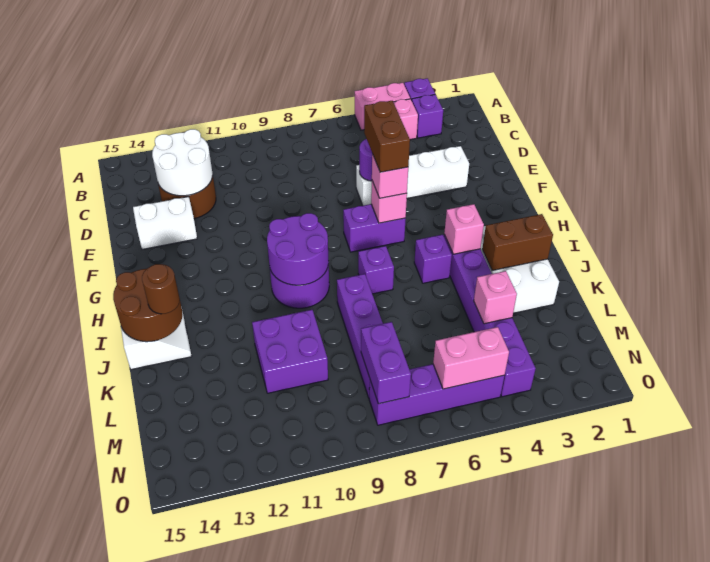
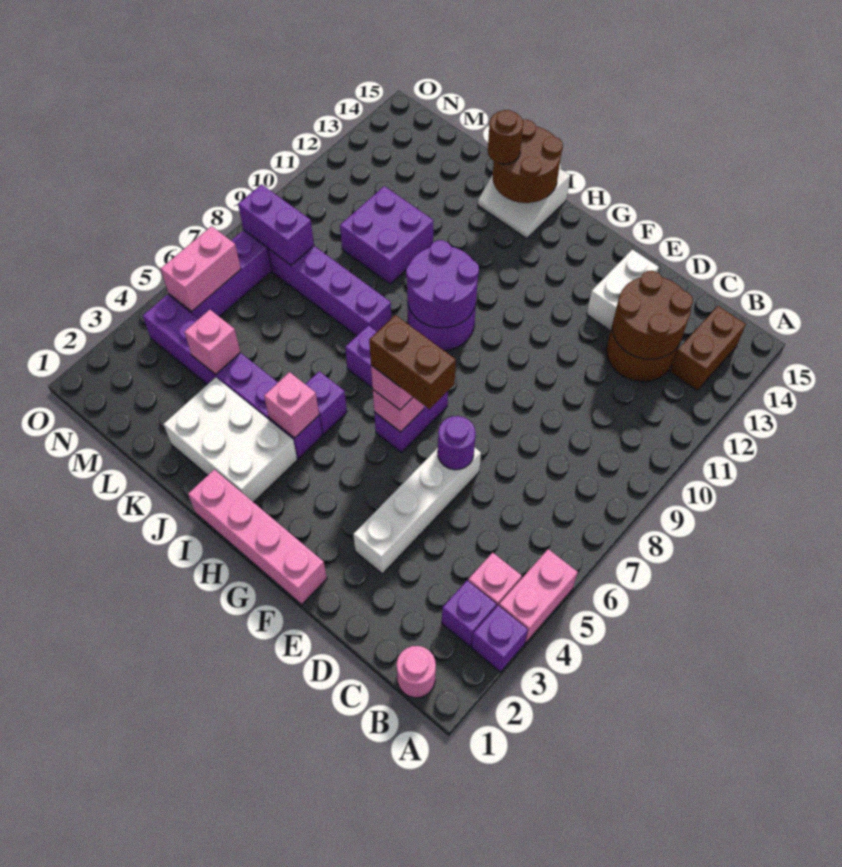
none -> pink 1x1 round brick [397,646,436,698]
white 2x2 round brick [152,129,213,196] -> brown 2x2 round brick [612,271,693,359]
none -> pink 1x4 brick [188,470,327,604]
brown 1x2 brick [482,214,553,271] -> brown 1x2 brick moved to [670,306,746,390]

